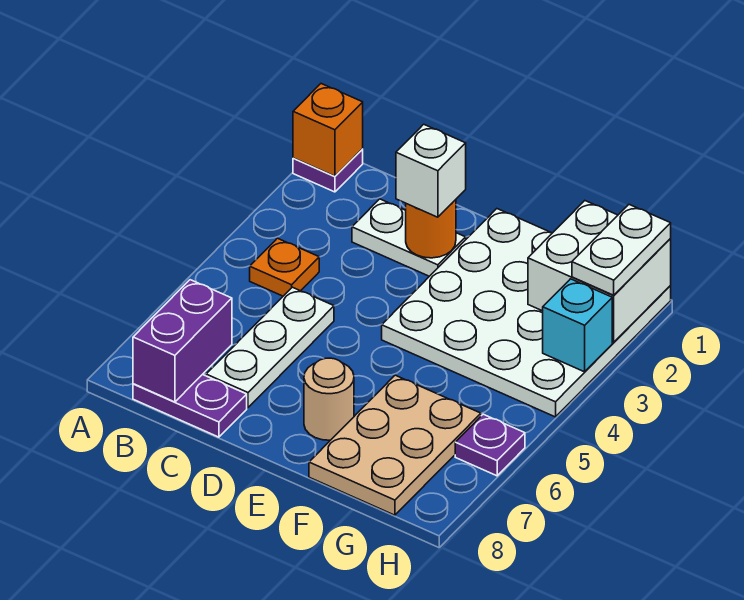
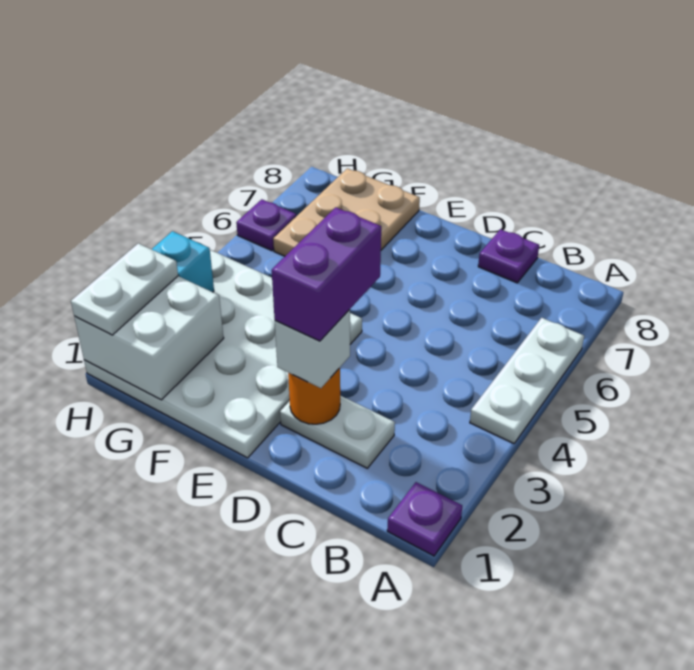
orange 1x1 brick [293,84,363,176] -> none
orange 1x1 plate [250,238,319,296] -> none
purple 1x2 brick [133,280,232,402] -> purple 1x2 brick moved to [272,207,381,341]
purple 1x2 plate [133,374,247,437] -> purple 1x1 plate [478,229,539,283]
white 1x3 plate [206,287,334,408] -> white 1x3 plate moved to [470,318,584,443]
tan 1x1 round brick [304,358,354,440] -> none

